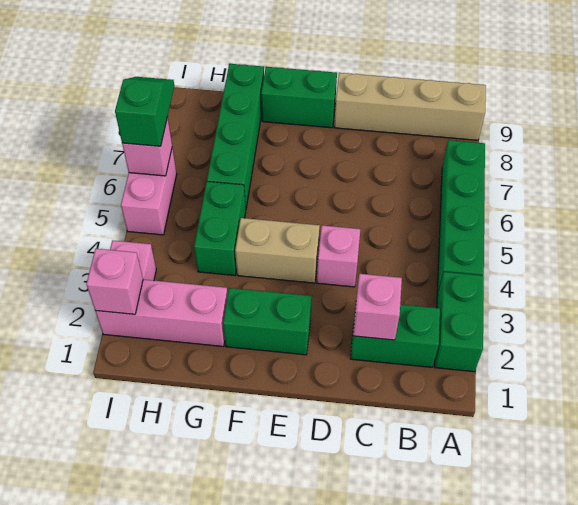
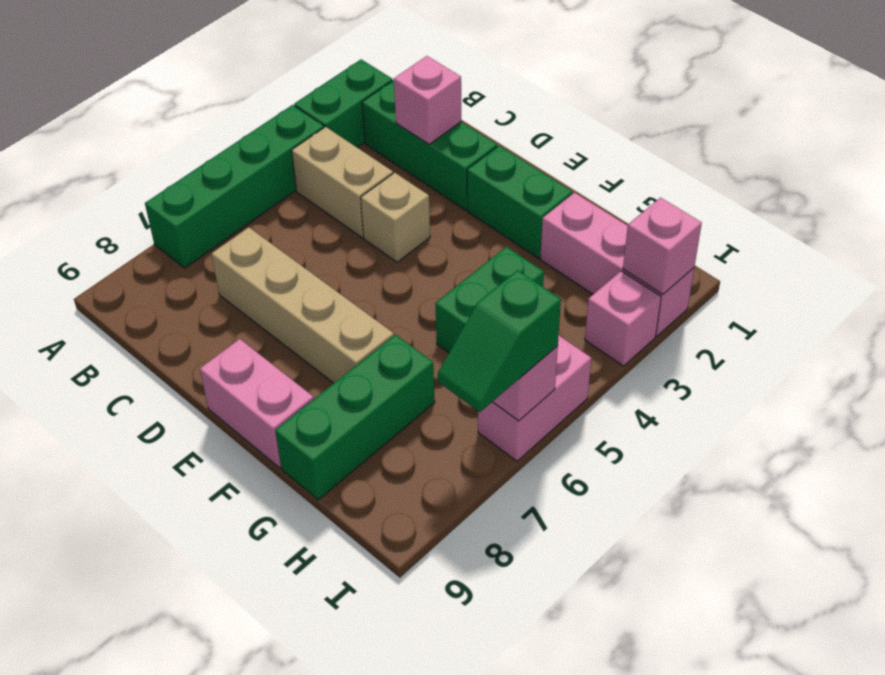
tan 1x4 brick [334,73,486,140] -> tan 1x4 brick moved to [212,227,394,383]
green 1x2 brick [351,304,440,367] -> green 1x3 brick [362,80,497,210]
pink 1x1 brick [317,225,360,287] -> tan 1x1 brick [361,173,430,262]
tan 1x2 brick [235,218,320,283] -> tan 1x2 brick moved to [292,127,393,238]
green 1x2 brick [261,67,337,128] -> pink 1x2 brick [200,339,314,468]
green 1x4 brick [207,64,264,208] -> green 1x3 brick [275,335,435,500]

